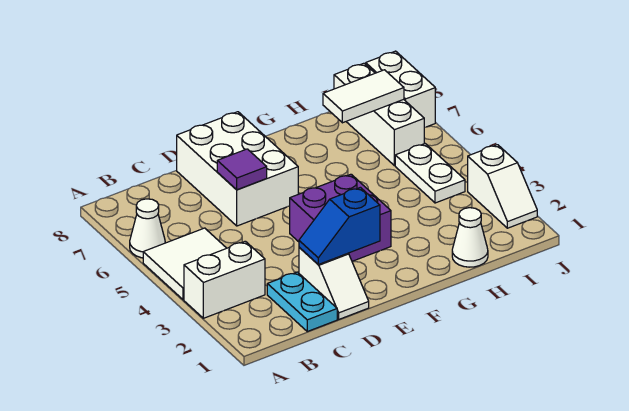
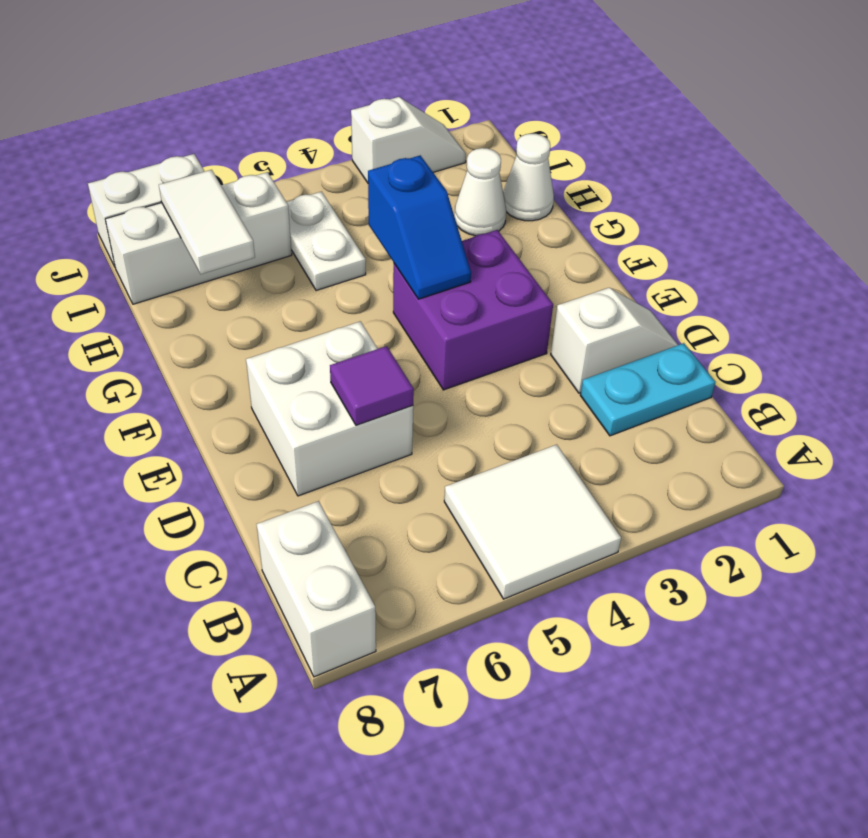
white 1x2 brick [184,241,265,318] -> white 1x2 brick moved to [257,501,376,677]
white 1x1 cone [130,199,165,258] -> white 1x1 cone moved to [455,148,506,236]
blue 1x2 slope [299,187,380,264] -> blue 1x2 slope moved to [368,155,471,299]
white 2x3 brick [177,112,298,226] -> white 2x2 brick [246,321,413,496]
white 1x2 plate [395,144,465,203] -> white 1x2 plate turned to [287,192,366,291]

